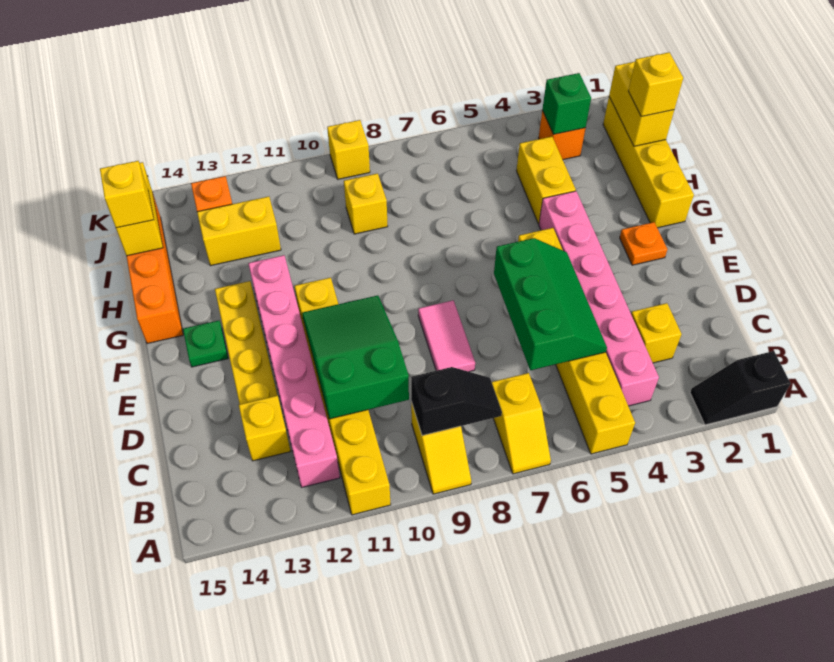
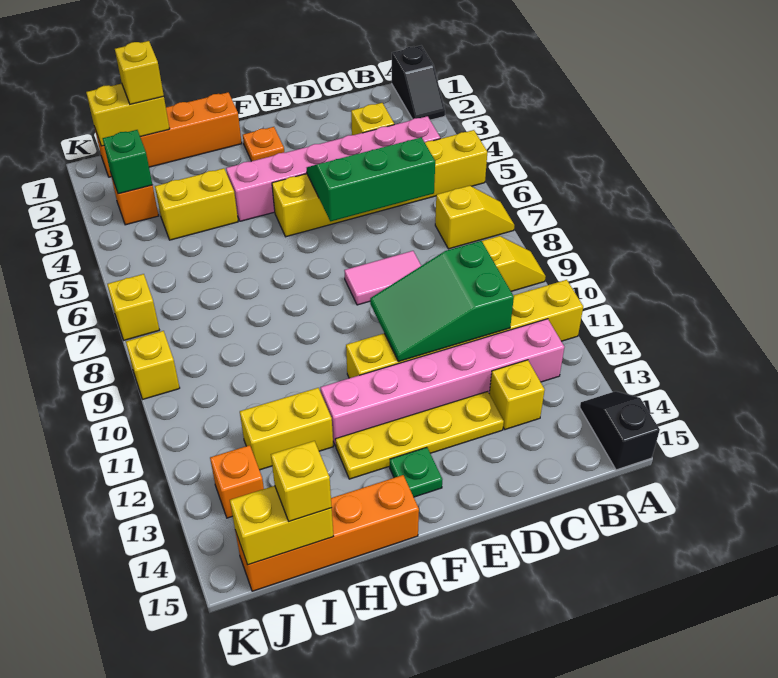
black 1x2 slope [411,367,502,436] -> black 1x2 slope moved to [580,391,660,470]
yellow 1x4 brick [603,97,694,228] -> orange 1x4 brick [95,92,242,177]
yellow 1x1 brick [344,173,388,234] -> yellow 1x1 brick moved to [107,274,159,340]
yellow 1x2 brick [197,197,281,266] -> yellow 1x2 brick turned to [240,388,333,470]

